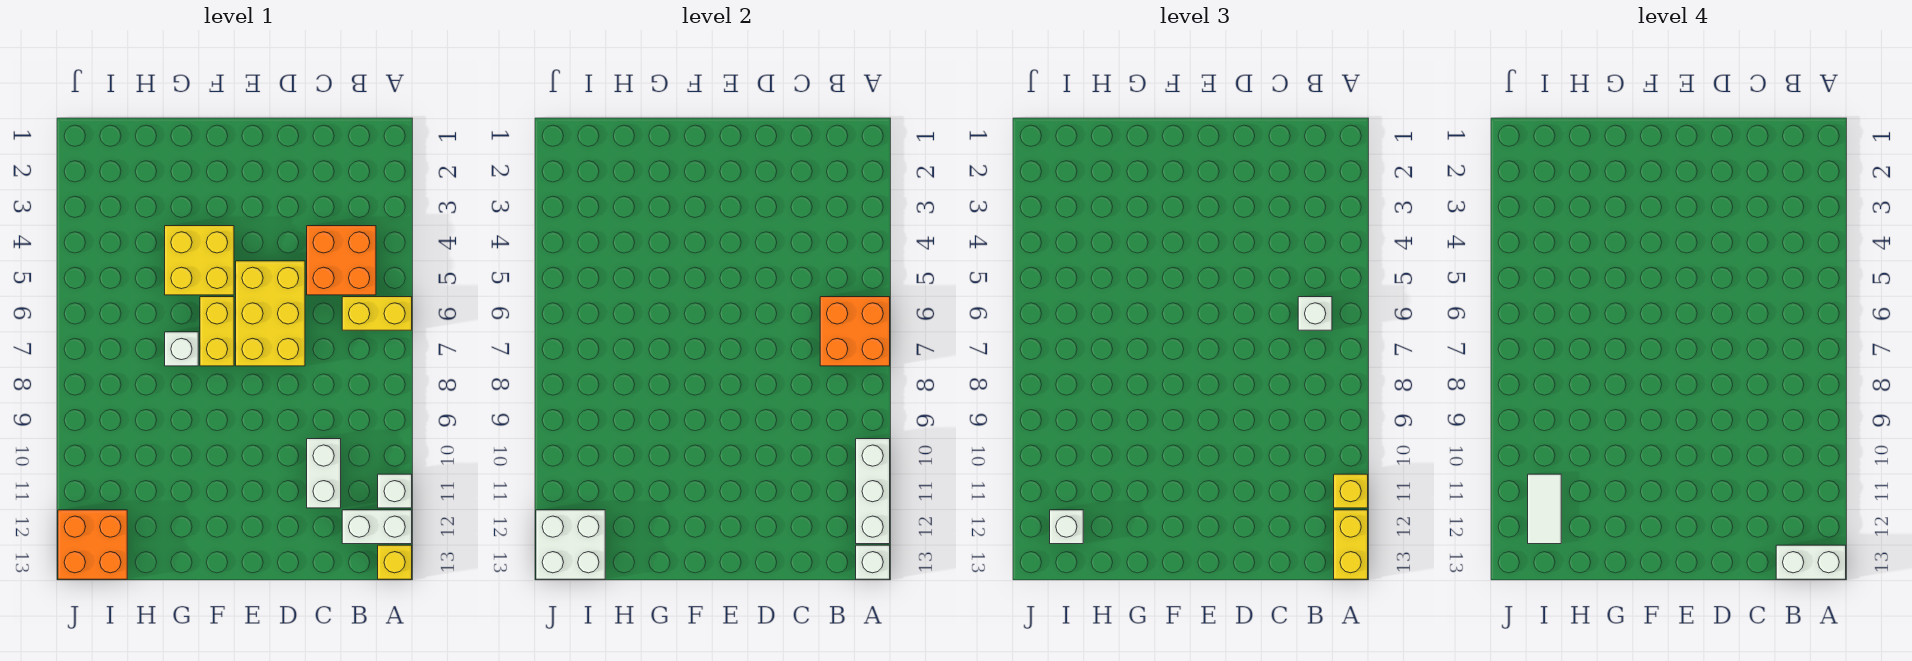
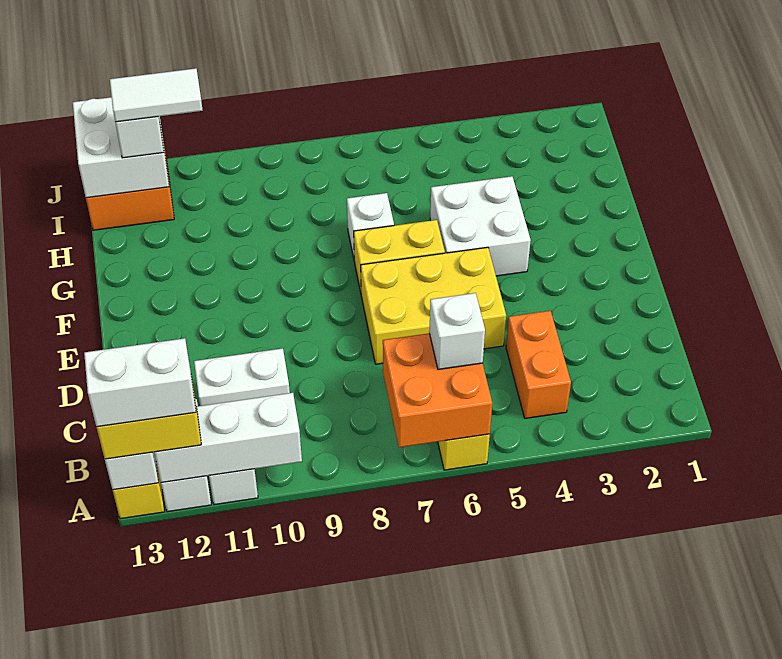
yellow 1x1 brick [1334,474,1368,508] -> none
white 1x2 brick [1776,545,1846,579] -> white 1x2 brick turned to [84,338,196,427]
orange 2x2 brick [307,226,376,295] -> orange 1x2 brick [506,311,571,418]
yellow 2x2 brick [165,226,234,295] -> white 2x2 brick [430,176,531,276]

